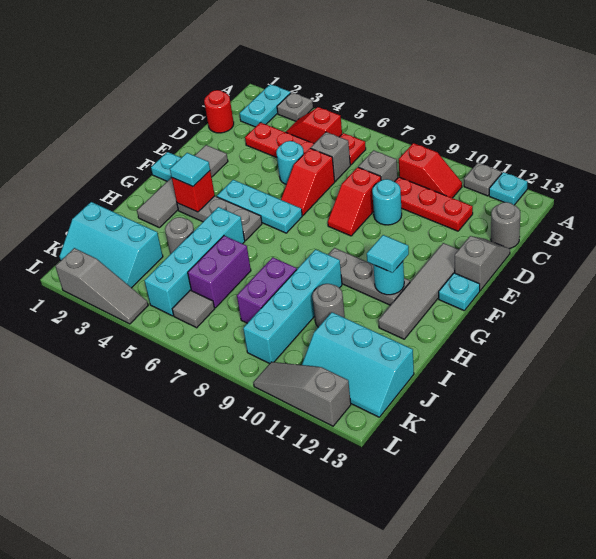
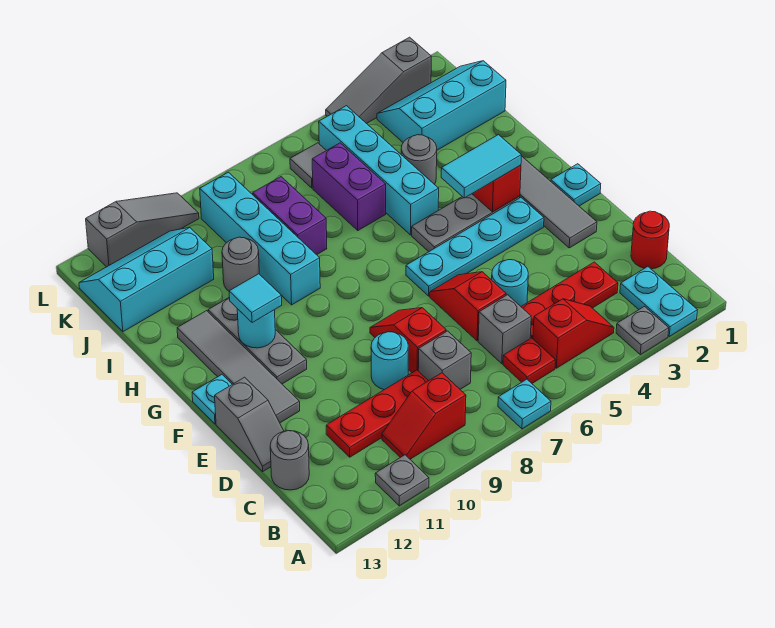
cyan 1x1 plate [489,172,528,205] -> cyan 1x1 plate moved to [498,379,551,429]
cyan 1x3 plate [217,180,302,233] -> cyan 1x4 plate [406,198,544,296]
cyan 1x1 tile [170,153,210,186] -> cyan 1x2 tile [441,135,521,198]
grey 1x3 plate [328,248,410,305] -> grey 1x3 plate turned to [208,297,307,384]

